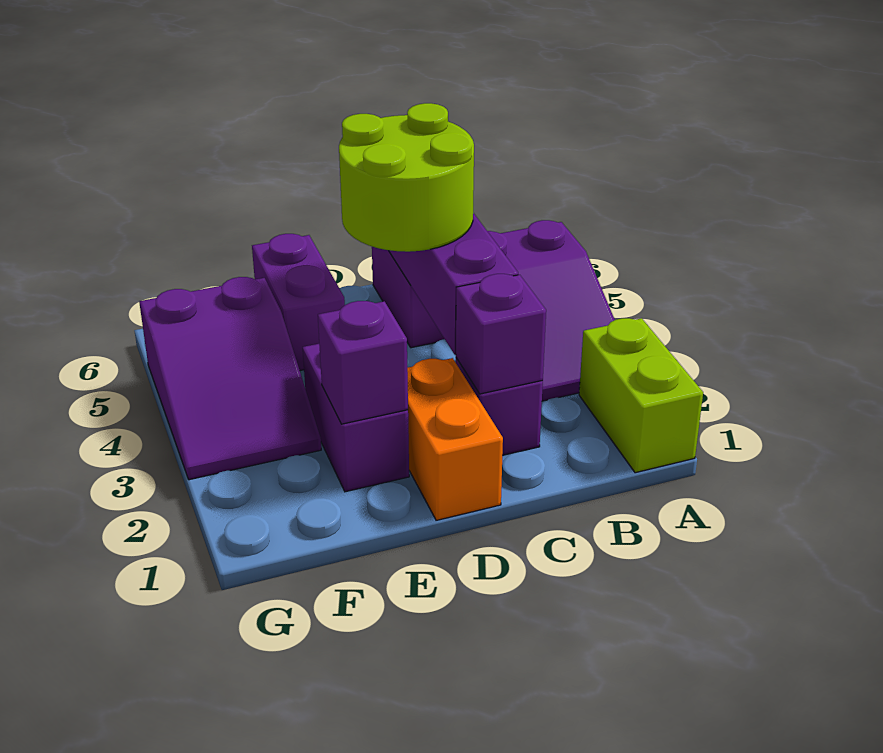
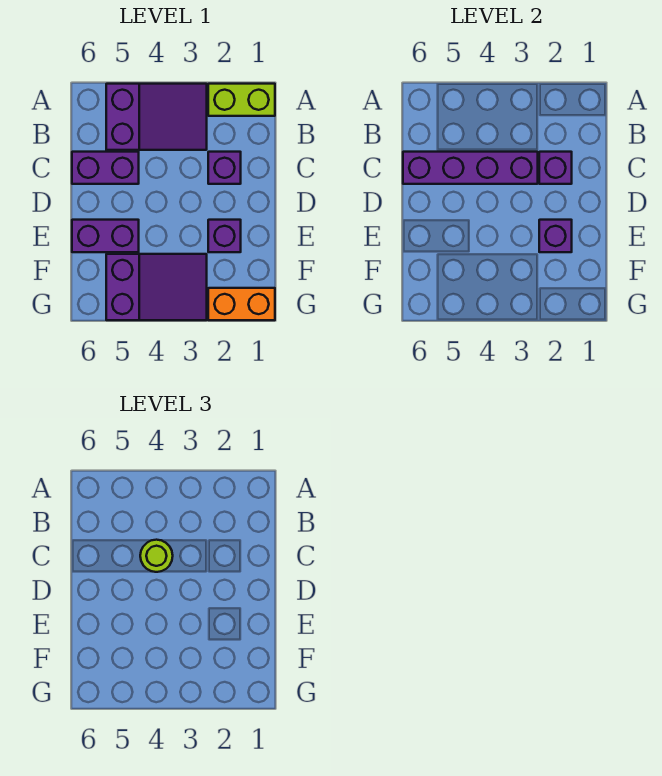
lime 2x2 round brick [339,103,474,252] -> lime 1x1 round brick [140,540,173,572]
orange 1x2 brick [407,358,503,520] -> orange 1x2 brick moved to [208,288,275,320]
purple 1x2 brick [303,344,409,492] -> purple 1x1 brick [208,220,241,252]

